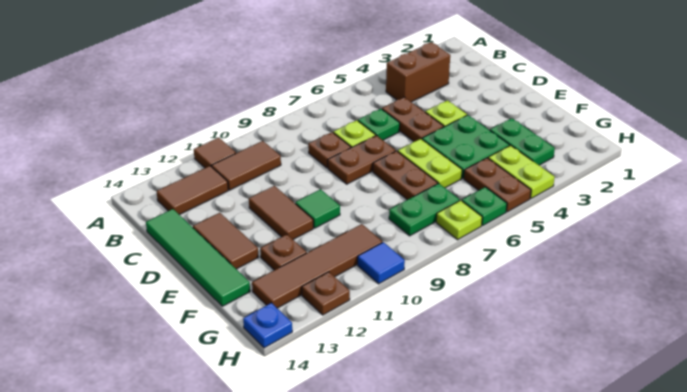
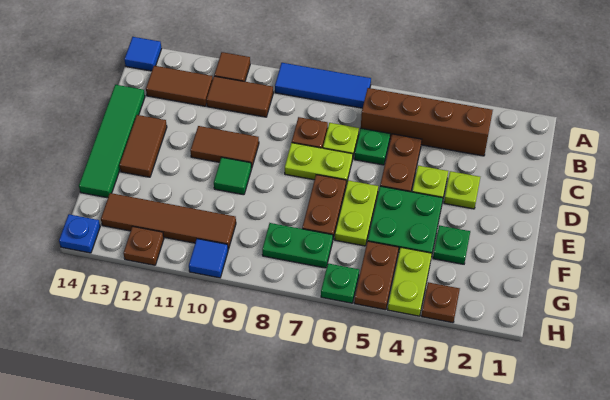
none -> blue 1x3 tile [275,63,371,108]
none -> blue 1x1 tile [124,37,162,71]
brown 1x2 brick [386,42,450,102] -> brown 1x4 brick [361,88,493,156]
brown 1x2 plate [328,135,396,184] -> lime 1x2 plate [285,143,353,185]
brown 1x2 tile [249,186,313,239] -> brown 1x2 tile turned to [190,126,259,168]
green 1x2 plate [490,118,555,165] -> green 1x1 plate [433,225,470,264]
brown 1x1 plate [260,234,307,270] -> brown 1x1 plate moved to [421,282,460,323]
lime 1x1 plate [436,200,482,240] -> lime 1x1 plate moved to [444,171,480,209]

